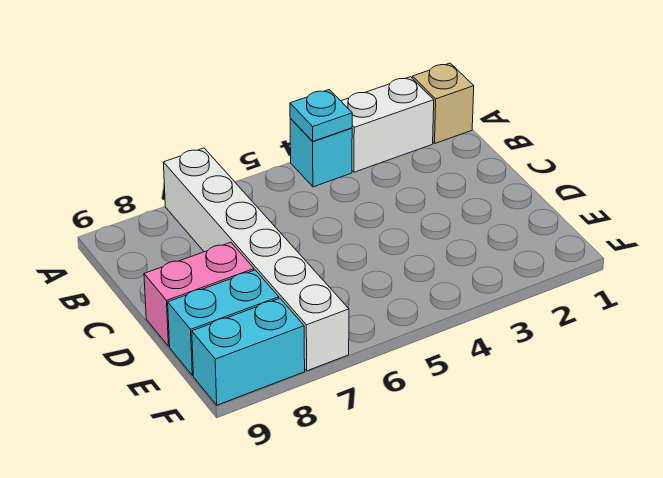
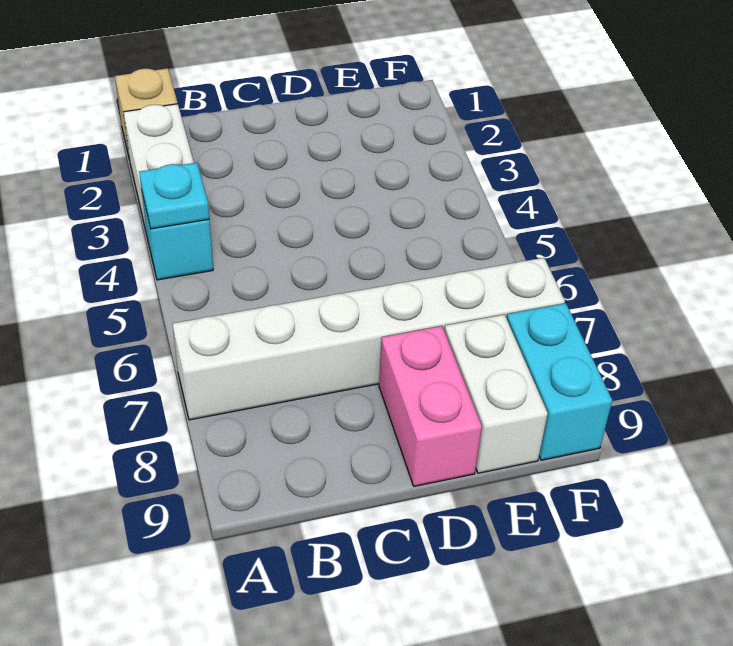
cyan 1x2 brick [168,270,279,375] -> white 1x2 brick [445,314,548,473]

